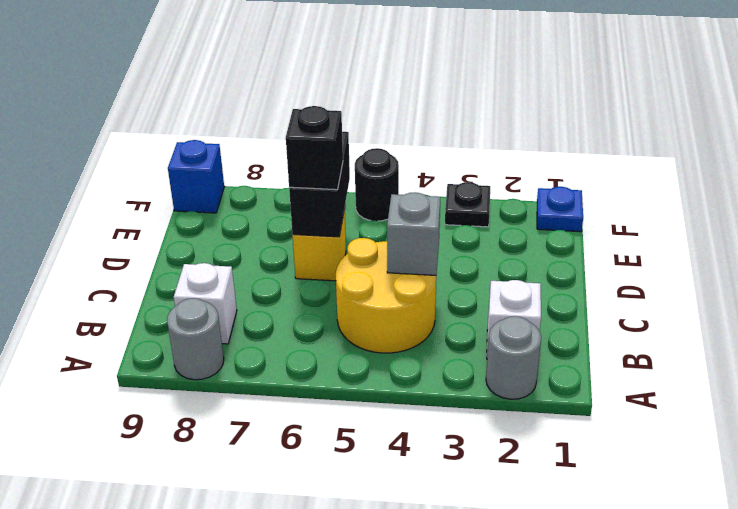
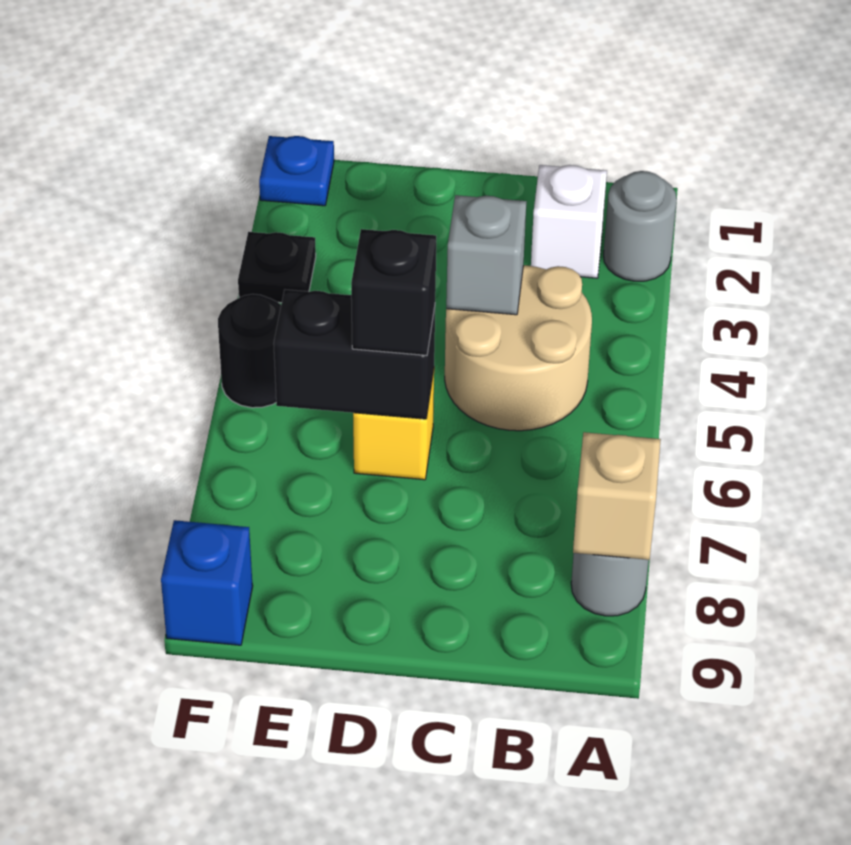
none -> tan 1x1 brick [573,432,661,560]
yellow 2x2 round brick [336,238,436,353] -> tan 2x2 round brick [445,265,592,431]
white 1x1 brick [174,263,237,344] -> none

